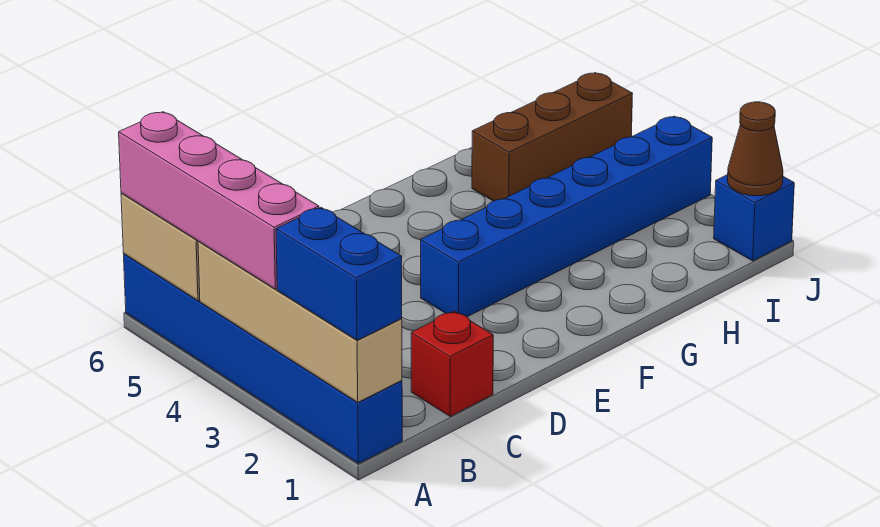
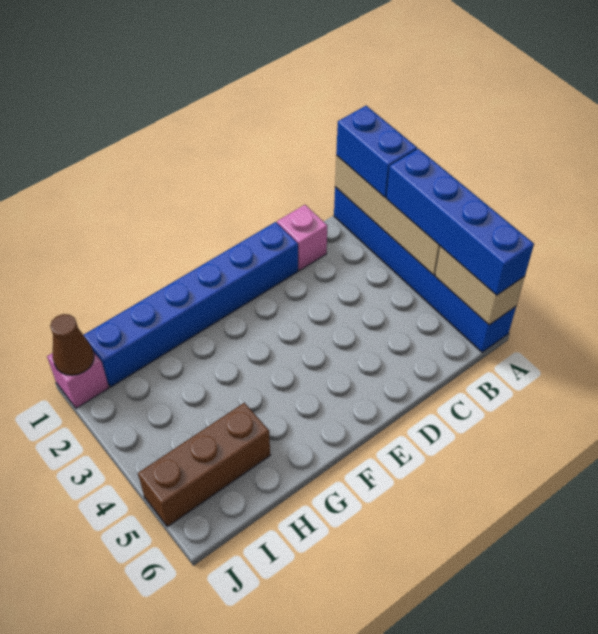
pink 1x4 brick [119,112,319,289] -> blue 1x4 brick [386,149,534,295]
red 1x1 brick [411,311,493,416] -> pink 1x1 brick [277,205,327,271]
blue 1x6 brick [421,116,712,317] -> blue 1x6 brick moved to [84,222,298,387]
blue 1x1 brick [714,175,794,261] -> pink 1x1 brick [47,352,109,408]

